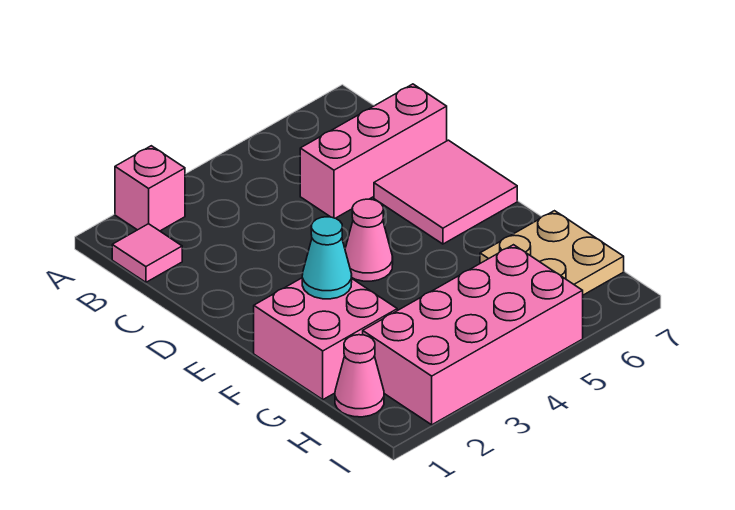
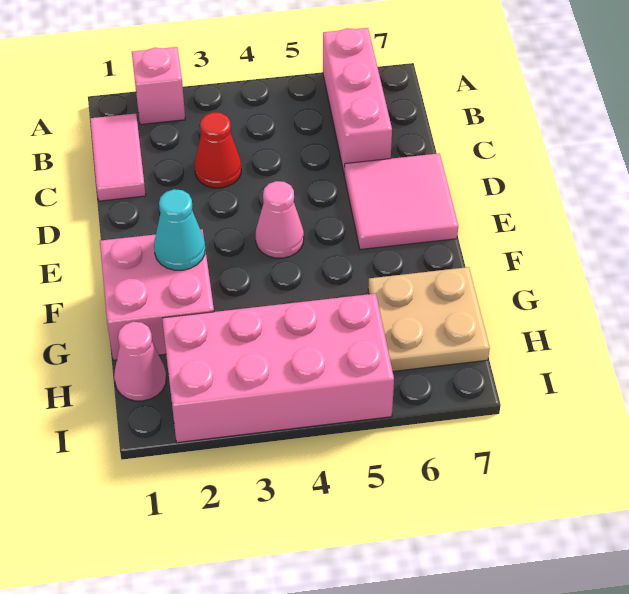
pink 1x1 tile [112,224,182,282] -> pink 1x2 tile [90,114,146,201]
none -> red 1x1 cone [195,112,241,188]
pink 1x3 brick [300,84,447,218] -> pink 1x3 brick turned to [323,28,392,174]

